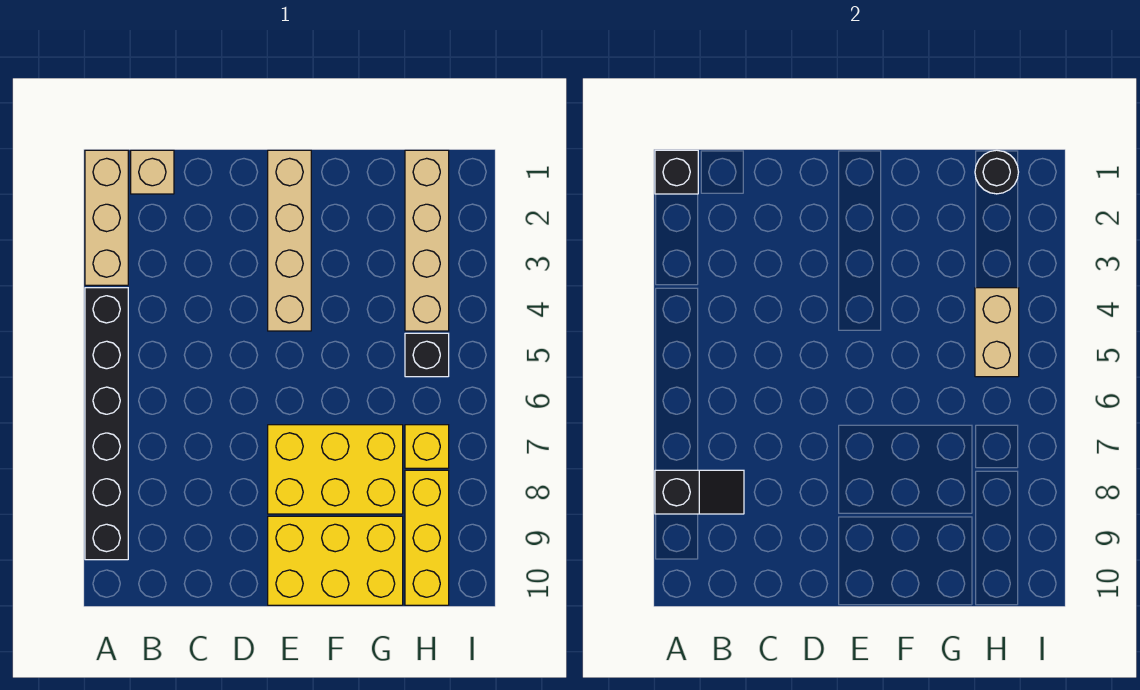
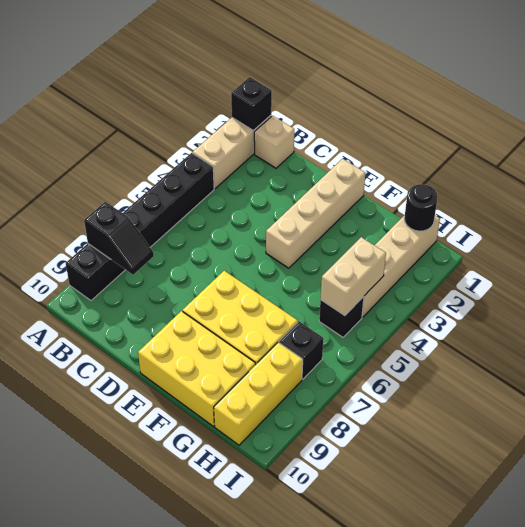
yellow 1x1 brick [405,425,449,468] -> black 1x1 brick [279,321,324,379]

